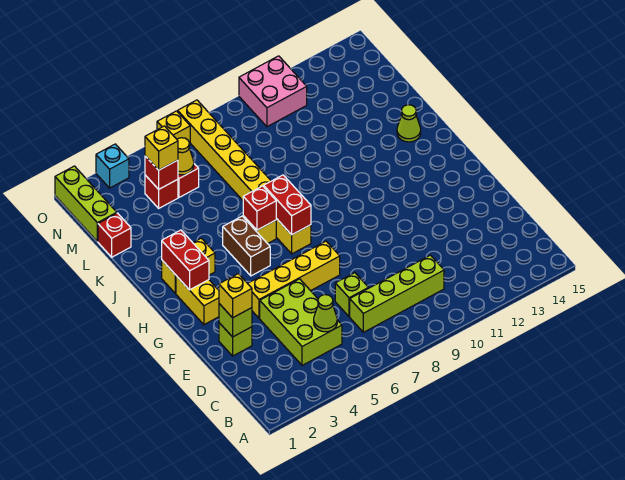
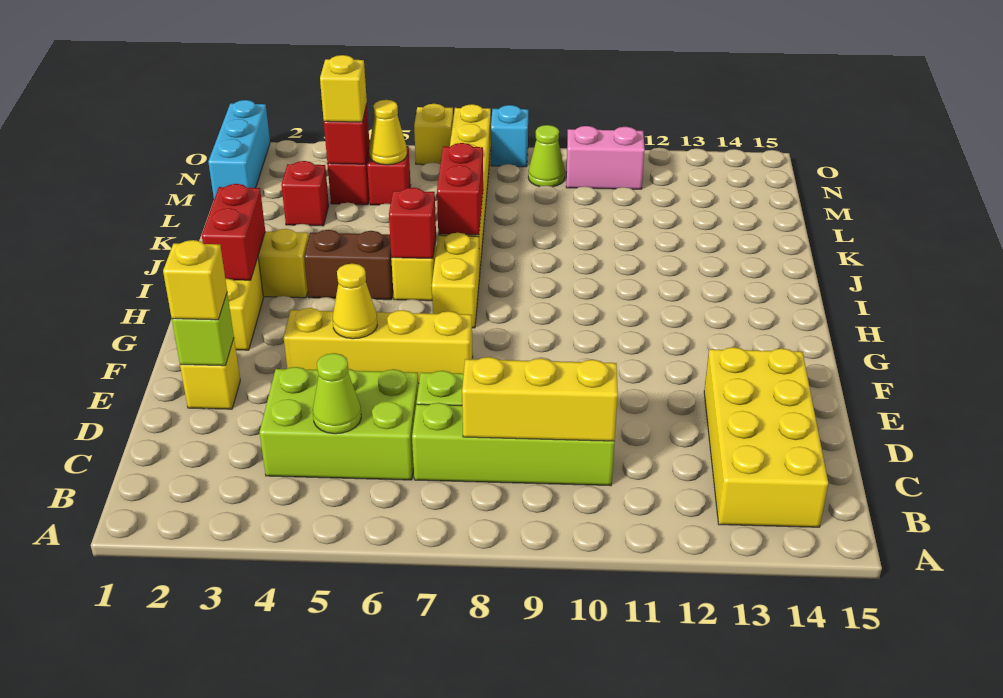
none -> yellow 2x4 brick [704,347,828,527]
lime 2x3 brick [260,279,342,365] -> lime 2x3 brick turned to [260,367,419,480]
none -> yellow 1x3 brick [462,357,618,441]
lime 1x1 brick [219,323,252,356] -> yellow 1x1 brick [180,339,240,409]
none -> yellow 1x1 cone [333,264,377,339]
brown 1x2 brick [223,216,270,276] -> brown 1x2 brick turned to [304,230,393,300]
red 1x2 brick [264,175,311,235] -> red 1x2 brick moved to [437,143,483,235]
lime 1x1 cone [397,105,421,142] -> lime 1x1 cone moved to [528,125,565,187]
red 1x1 brick [98,213,131,257] -> red 1x1 brick moved to [281,161,329,226]
lime 1x3 brick [55,166,117,242] -> cyan 1x3 brick [208,100,270,199]
pink 2x2 brick [239,56,307,127] -> pink 1x2 brick [566,126,645,189]
cyan 1x1 brick [96,144,129,188] -> cyan 1x1 brick moved to [491,105,528,167]

